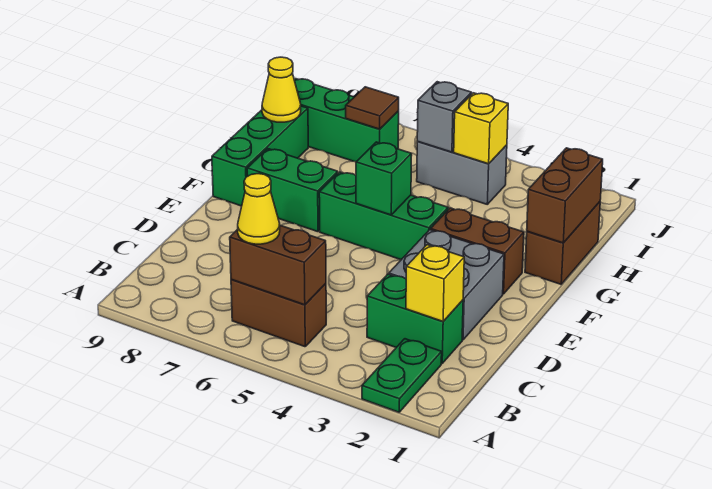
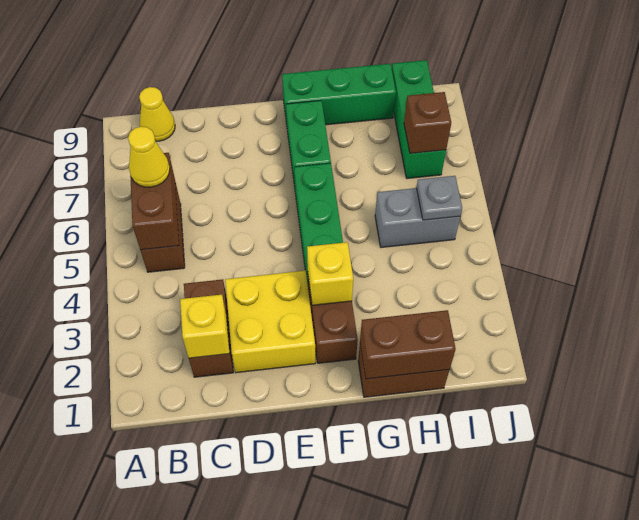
green 1x2 plate [362,339,442,412] -> none
green 1x2 brick [367,274,463,363] -> brown 1x2 brick [184,279,233,377]
grey 2x2 brick [389,230,504,340] -> yellow 2x2 brick [225,271,315,373]
green 1x1 brick [356,142,412,215] -> none
yellow 1x1 cone [262,57,301,122] -> yellow 1x1 cone moved to [139,87,175,141]
grey 1x2 brick [417,142,507,204] -> grey 1x2 brick turned to [375,188,460,247]
yellow 1x1 brick [454,93,508,164] -> yellow 1x1 brick moved to [307,242,353,305]
grey 1x1 brick [417,82,472,152] -> grey 1x1 plate [417,176,462,220]
brown 1x1 tile [346,87,399,129] -> brown 1x1 brick [404,92,451,153]

